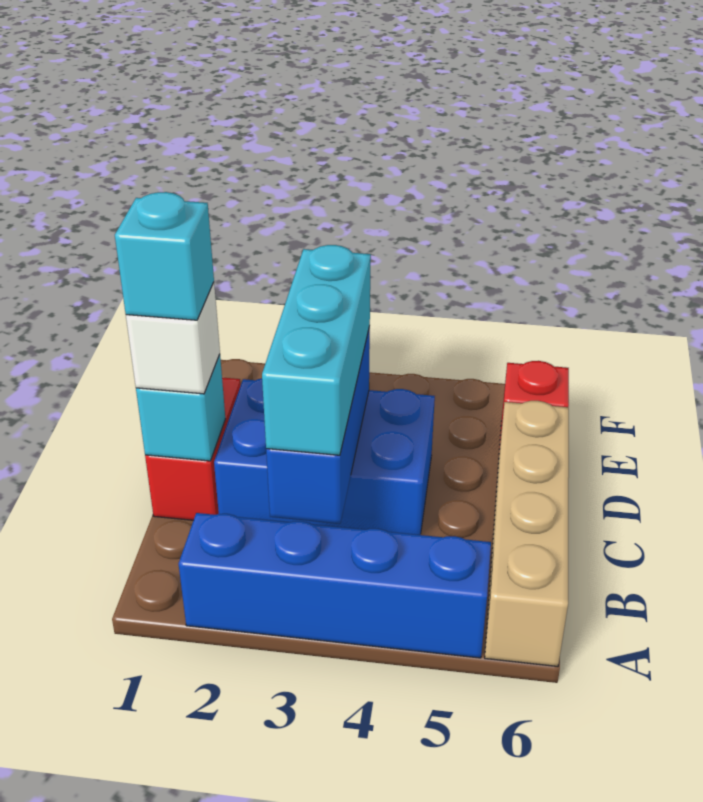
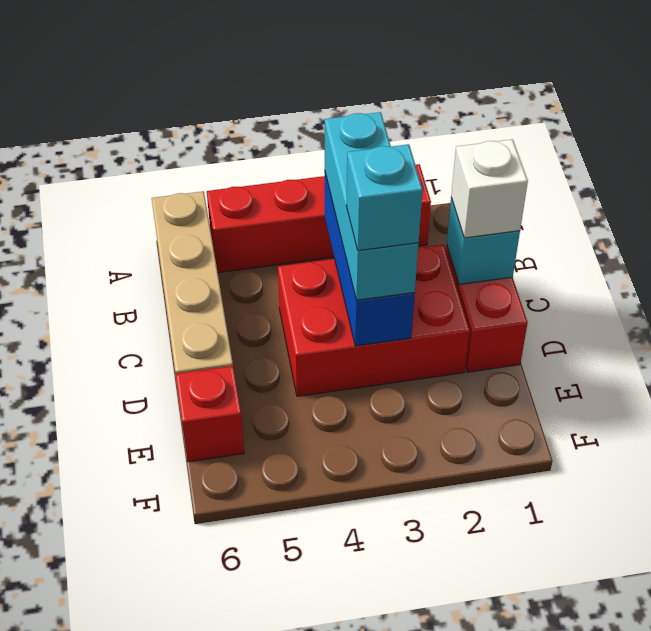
blue 1x4 brick [179,513,491,658] -> red 1x4 brick [207,164,431,273]
cyan 1x1 brick [115,192,214,320] -> cyan 1x1 brick moved to [346,144,423,251]
blue 2x3 brick [214,378,435,535] -> red 2x3 brick [278,244,470,396]

